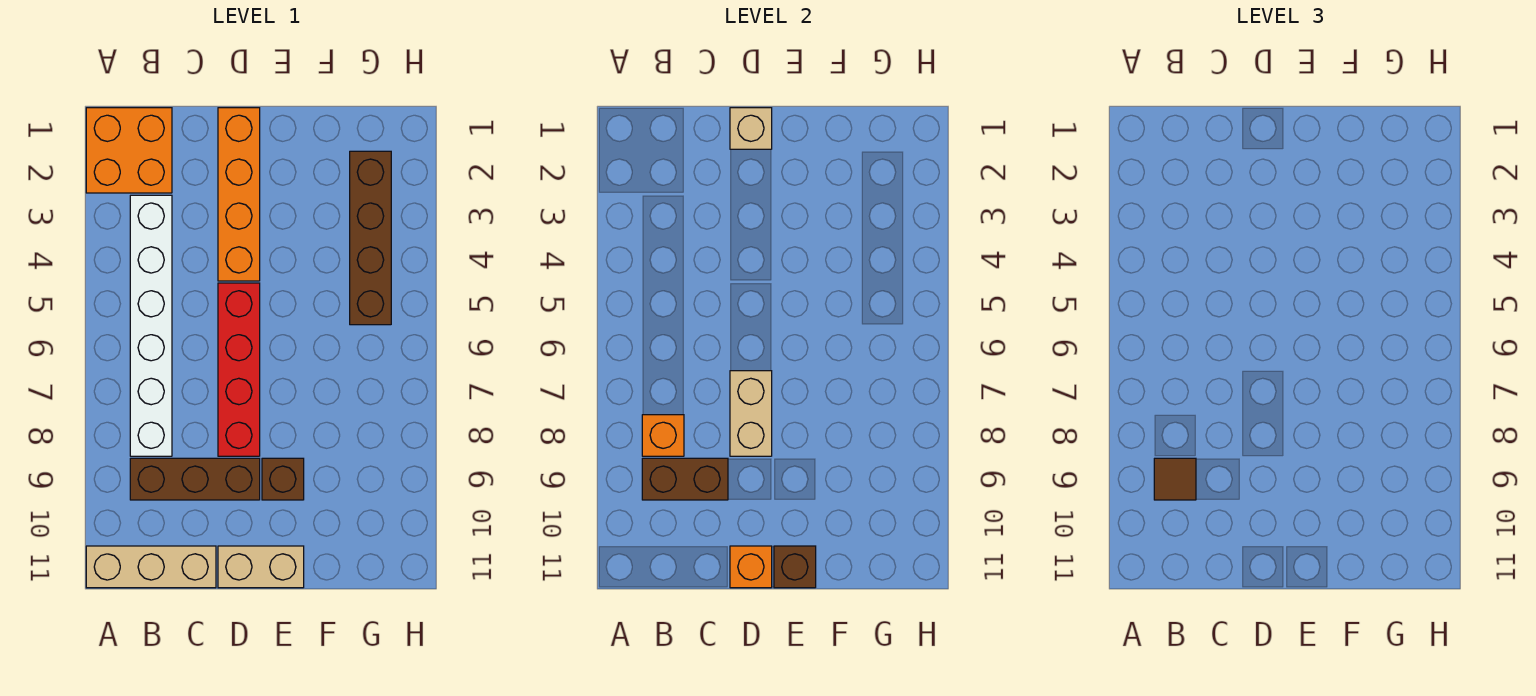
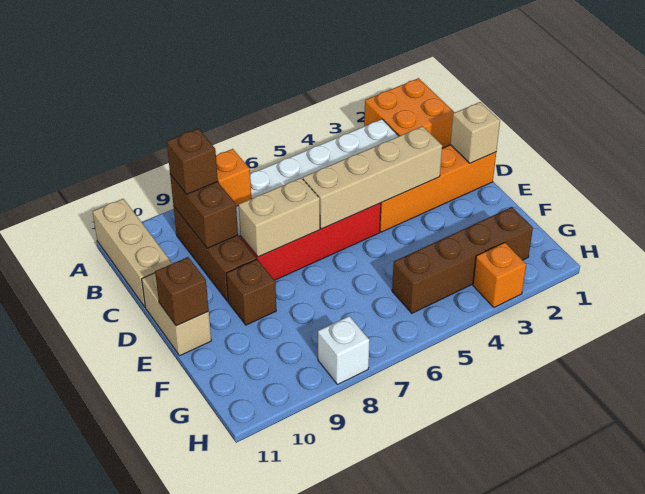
brown 1x1 tile [1154,458,1196,500] -> brown 1x1 brick [167,129,218,194]
none -> tan 1x4 brick [303,126,442,229]
orange 1x1 brick [730,546,772,588] -> orange 1x1 brick moved to [473,243,526,308]
none -> white 1x1 brick [318,316,370,385]

